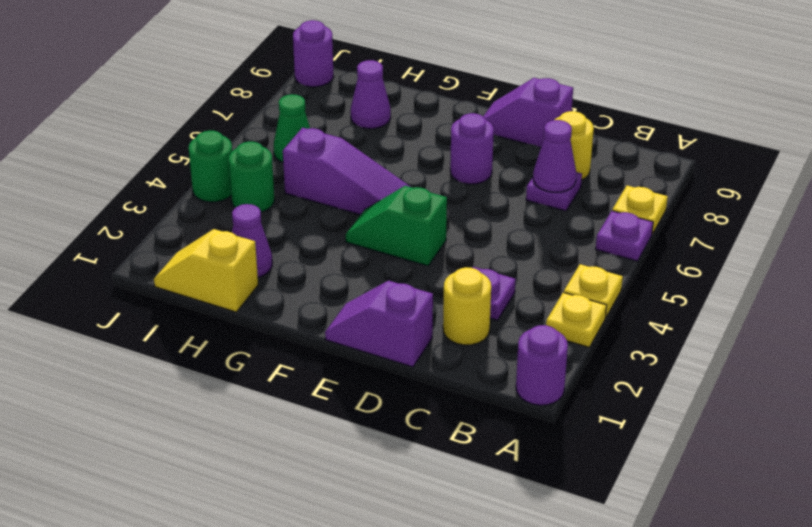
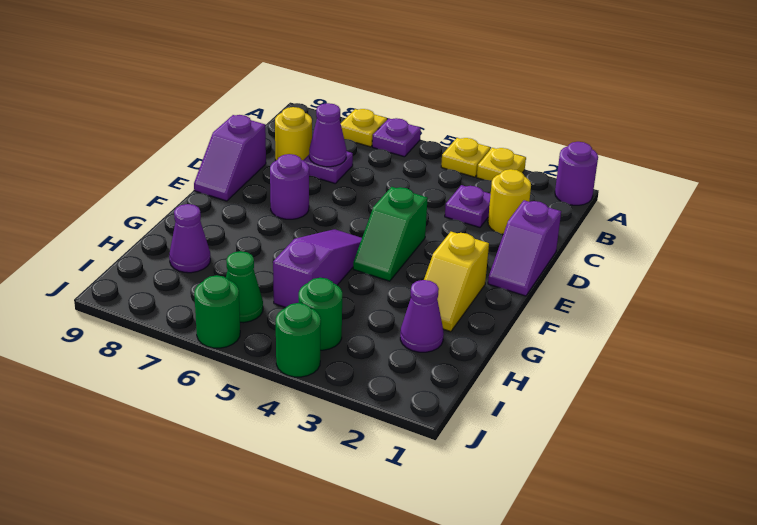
yellow 1x2 slope [154,229,258,312] -> yellow 1x2 slope moved to [424,232,489,332]
none -> green 1x1 round brick [194,275,240,348]
purple 1x1 round brick [293,20,333,87] -> none

